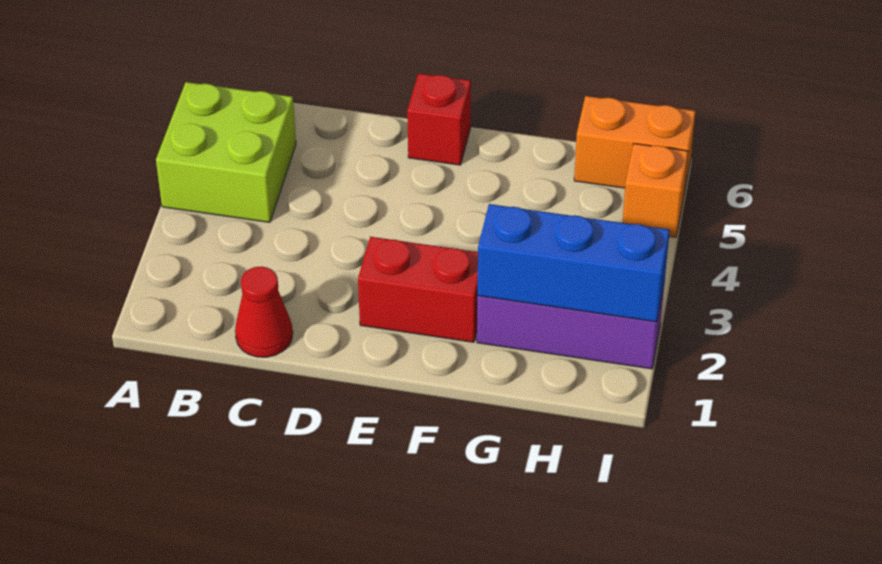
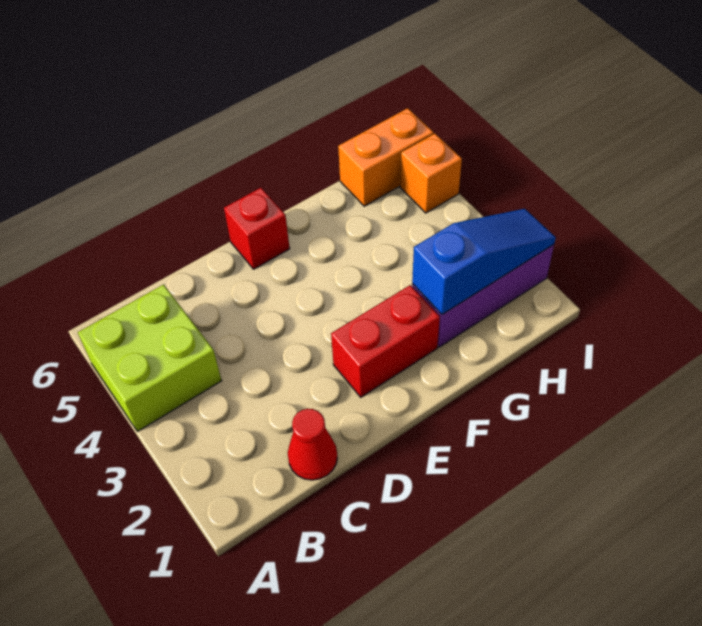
blue 1x3 brick [478,204,670,322] -> blue 1x3 slope [412,209,556,314]

